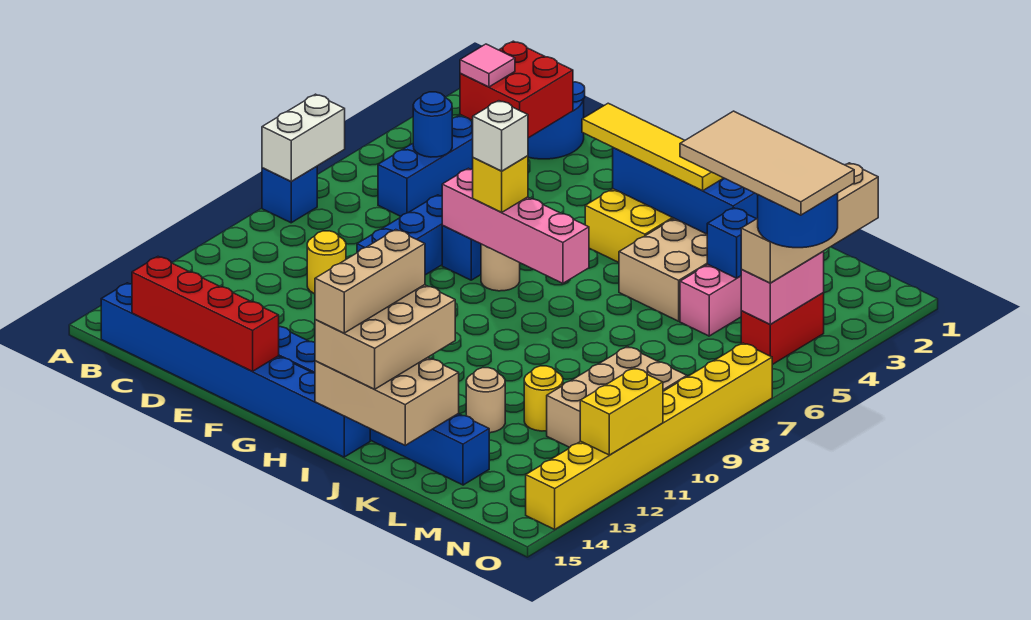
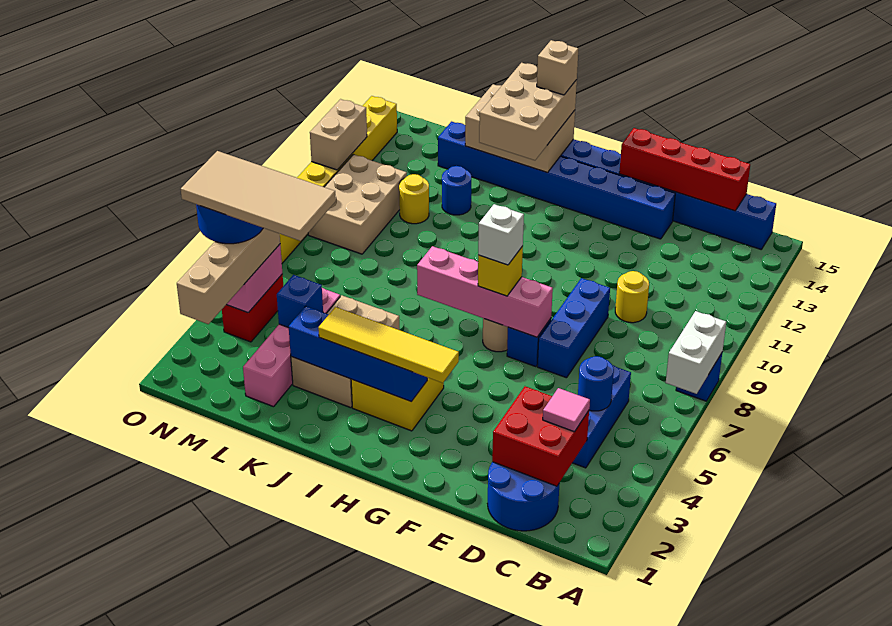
tan 1x3 brick [315,230,425,333] -> tan 1x1 brick [537,40,578,95]
tan 1x1 round brick [466,368,505,433] -> blue 1x1 round brick [442,166,471,215]
yellow 1x2 brick [580,368,663,455] -> tan 1x2 brick [310,99,367,170]

